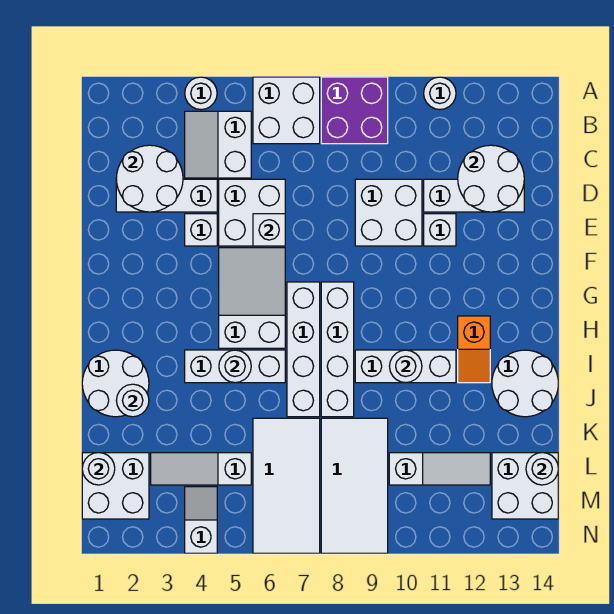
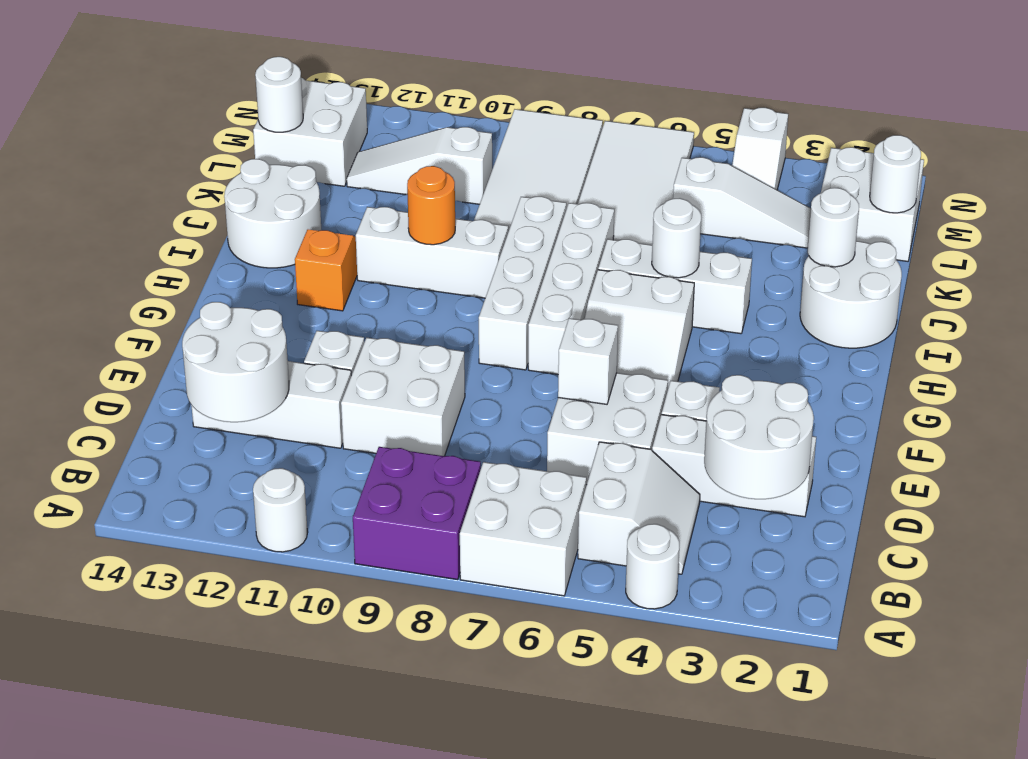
white 1x1 round brick [389,350,422,383] -> orange 1x1 round brick [407,166,455,245]

